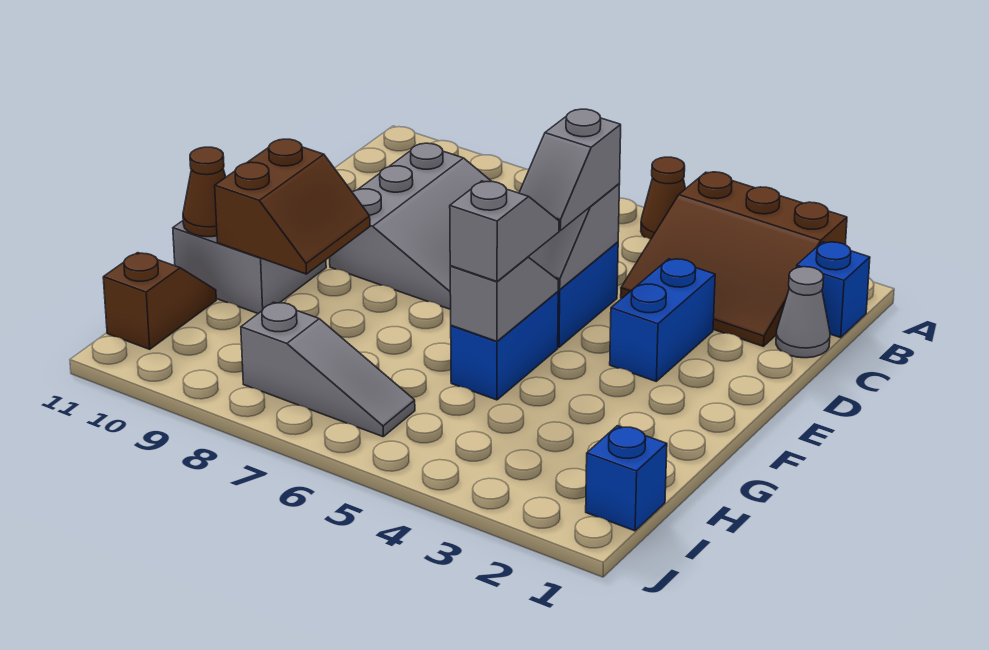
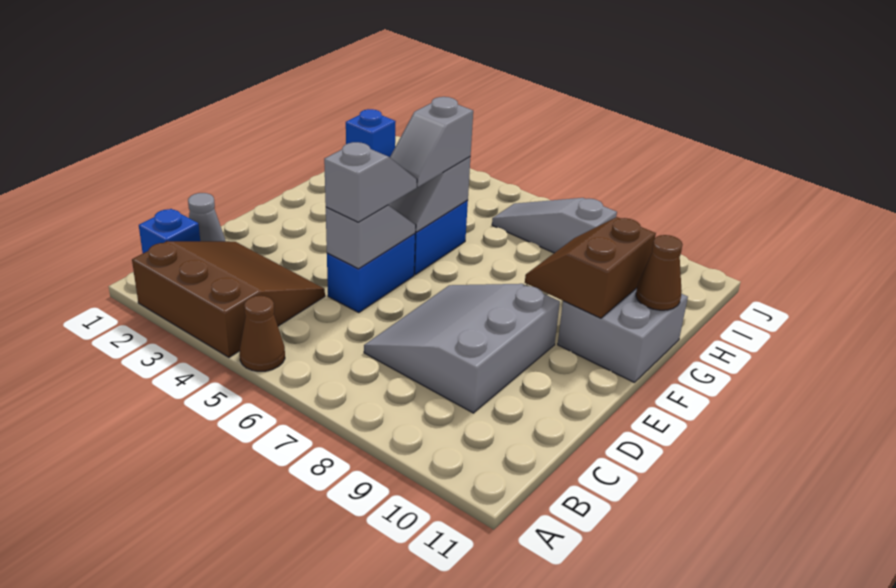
blue 1x2 brick [610,259,715,381] -> none
brown 1x2 slope [103,253,216,349] -> none

